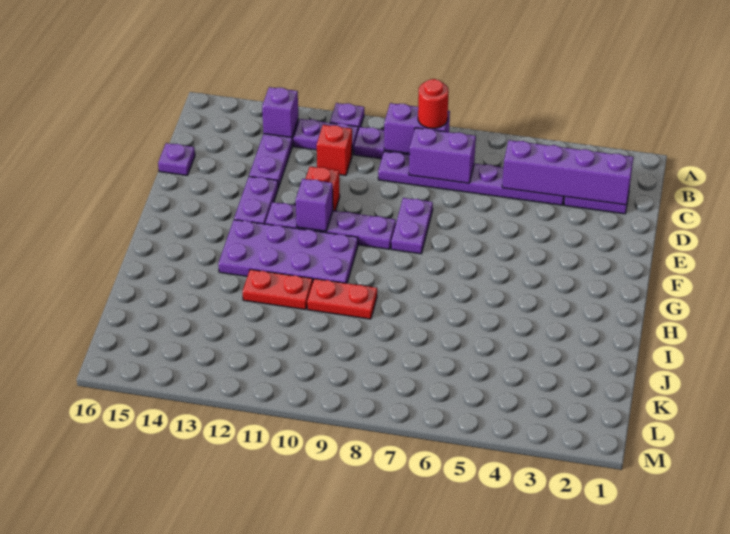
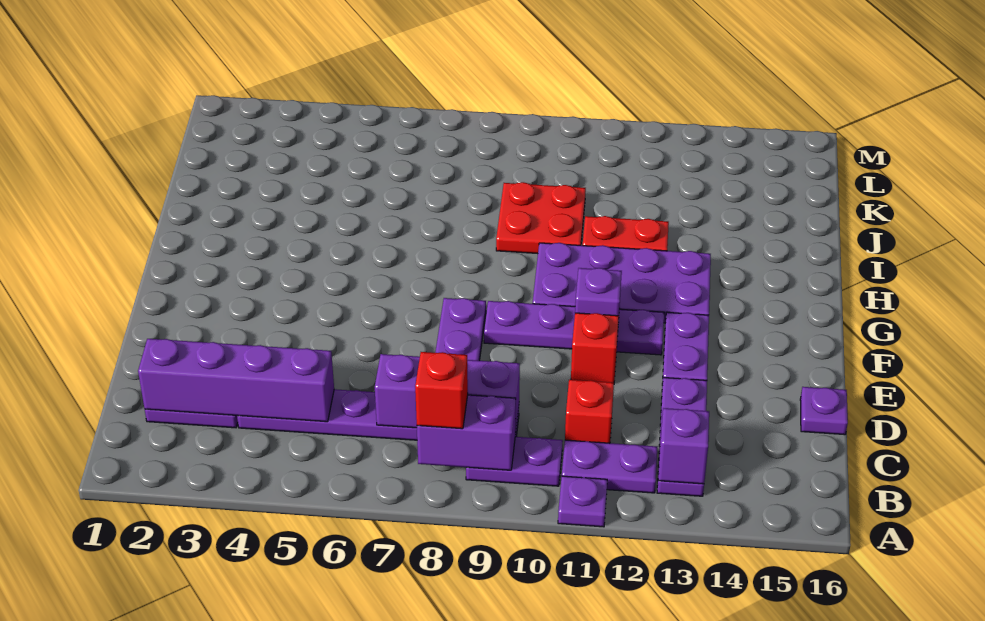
red 1x1 round brick [418,79,449,128] -> red 1x1 brick [415,352,468,429]
purple 1x2 brick [409,128,476,183] -> purple 1x3 brick [375,354,520,433]
red 1x2 plate [307,279,377,319] -> red 2x2 plate [496,182,586,254]

